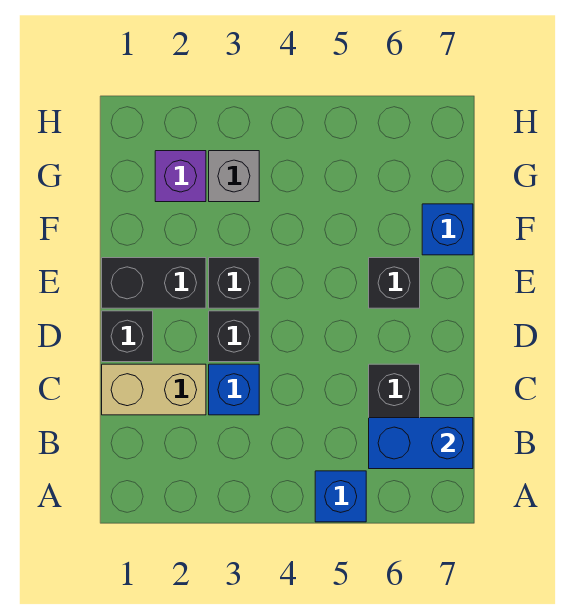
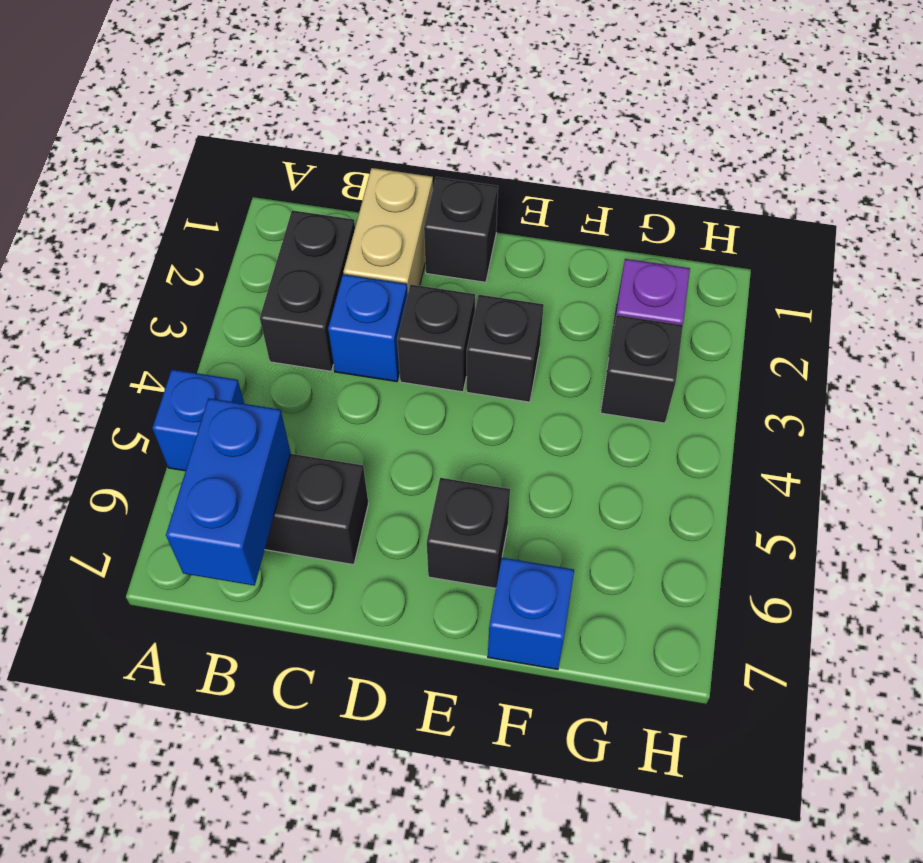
black 1x2 brick [102,258,206,308] -> black 1x2 brick moved to [260,210,355,371]
grey 1x1 brick [209,151,259,202] -> black 1x1 brick [601,315,683,423]

